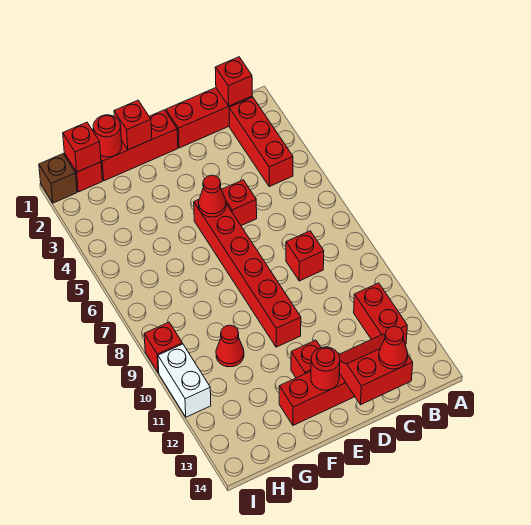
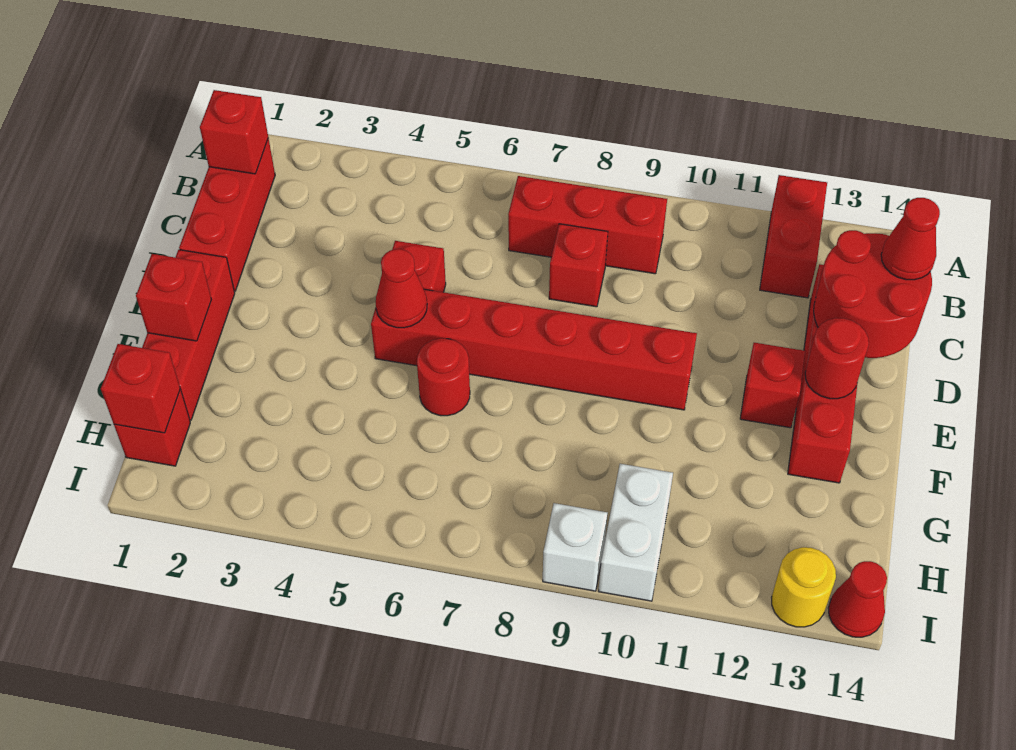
red 1x3 brick [229,97,293,186] -> red 1x3 brick moved to [508,176,667,274]
red 1x2 brick [354,283,407,344] -> red 1x2 brick turned to [760,175,827,298]
red 2x2 slope [339,334,413,405] -> red 2x2 round brick [814,230,932,358]
red 1x1 round brick [93,115,122,157] -> red 1x1 round brick moved to [417,338,470,416]
red 1x1 cone [216,325,244,367] -> red 1x1 cone moved to [828,561,887,637]
brown 1x1 brick [39,154,77,203] -> none
red 1x1 brick [144,322,182,373] -> white 1x1 brick [543,503,607,591]
white 1x2 brick [158,344,211,417] -> white 1x2 brick turned to [599,464,673,601]
none -> yellow 1x1 round brick [772,547,836,627]

